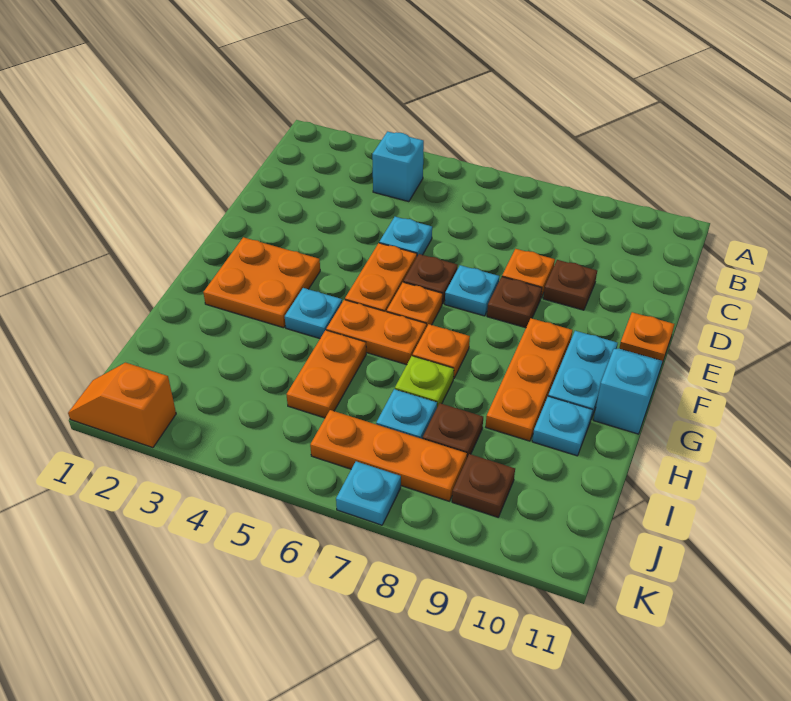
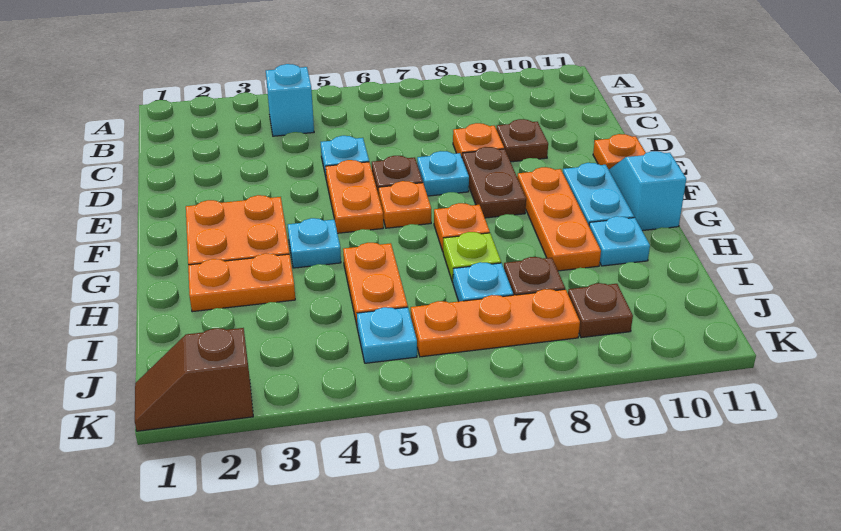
brown 1x1 plate [487,277,542,328] -> brown 1x2 plate [462,147,526,218]
orange 1x2 plate [326,300,426,365] -> orange 1x2 plate moved to [188,253,295,312]
orange 1x2 slope [68,363,176,448] -> brown 1x2 slope [135,328,253,431]
cyan 1x1 plate [336,461,401,525] -> cyan 1x1 plate moved to [357,307,417,363]

